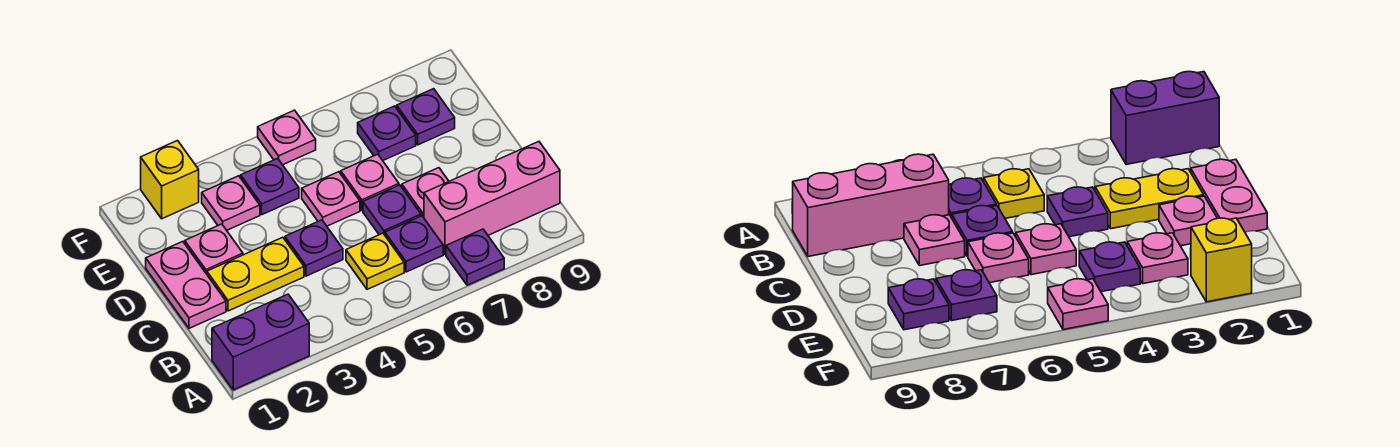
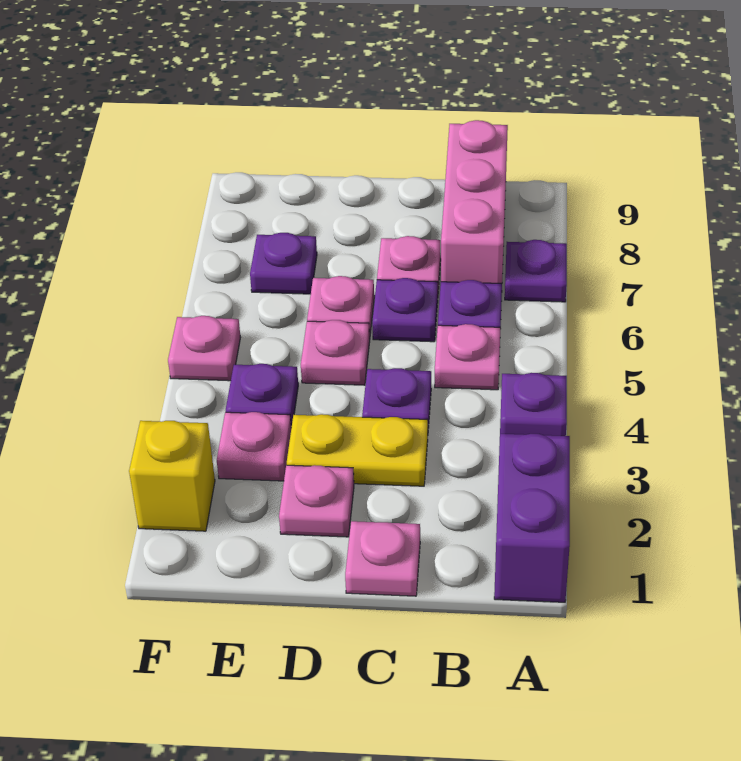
yellow 1x1 plate [346,233,404,289] -> pink 1x1 plate [435,324,500,390]
pink 1x2 plate [146,242,226,328] -> pink 1x1 plate [345,521,420,596]
yellow 1x2 plate [207,237,304,311] -> yellow 1x2 plate turned to [287,414,428,486]
purple 1x1 plate [397,89,455,145] -> purple 1x1 plate moved to [500,373,567,436]

